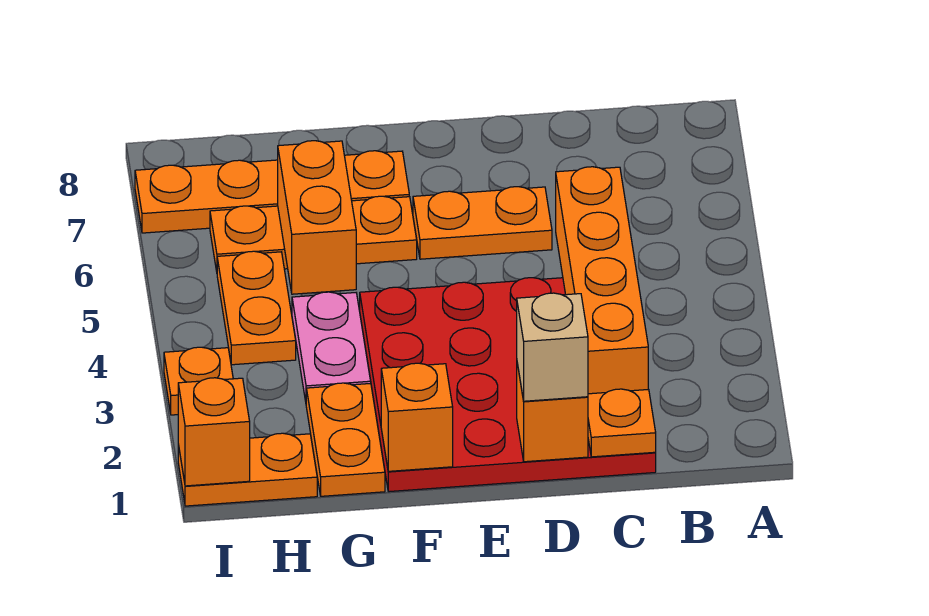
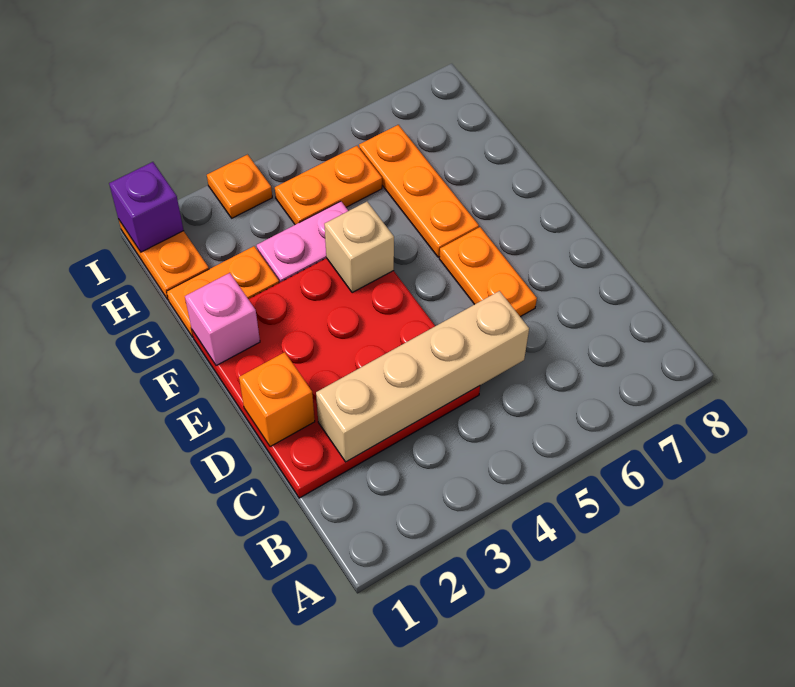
orange 1x1 plate [588,389,656,457] -> none
orange 1x4 brick [556,167,648,394] -> tan 1x4 brick [316,291,529,462]
tan 1x1 brick [517,293,588,401] -> tan 1x1 brick moved to [324,202,394,293]
orange 1x1 brick [381,363,453,471] -> pink 1x1 brick [185,273,260,366]
orange 1x4 plate [135,151,409,233] -> none
orange 1x2 brick [278,141,356,294] -> none
orange 1x1 brick [178,378,250,486] -> purple 1x1 brick [109,162,184,252]

